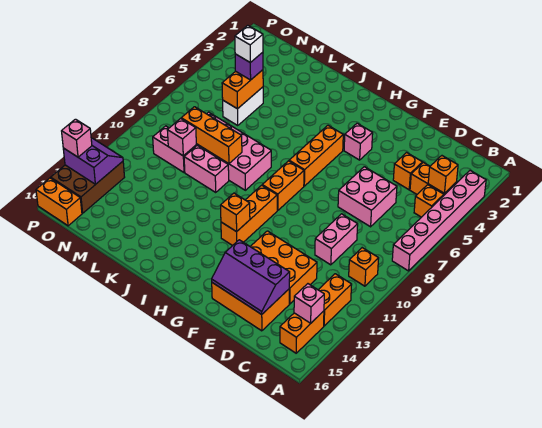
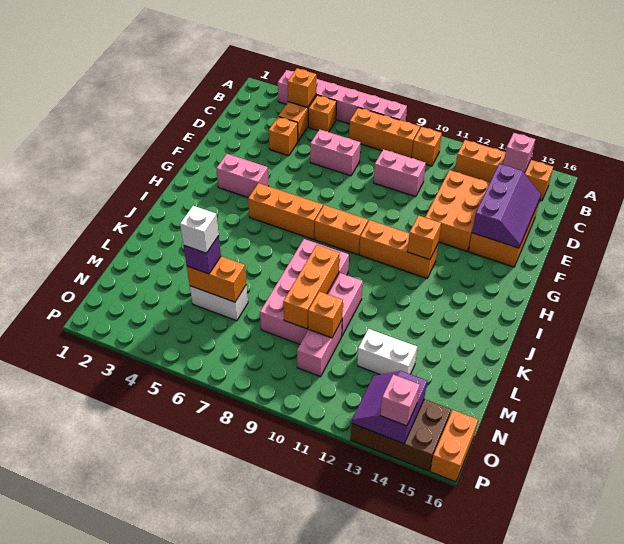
none -> orange 1x3 brick [349,108,420,158]
pink 2x2 brick [338,167,397,227] -> pink 1x2 brick [310,129,361,176]
pink 1x1 brick [344,123,373,160] -> pink 1x2 brick [216,154,269,198]
pink 1x1 brick [167,118,196,156] -> orange 1x1 brick [308,291,343,338]
none -> white 1x2 brick [357,329,417,375]

